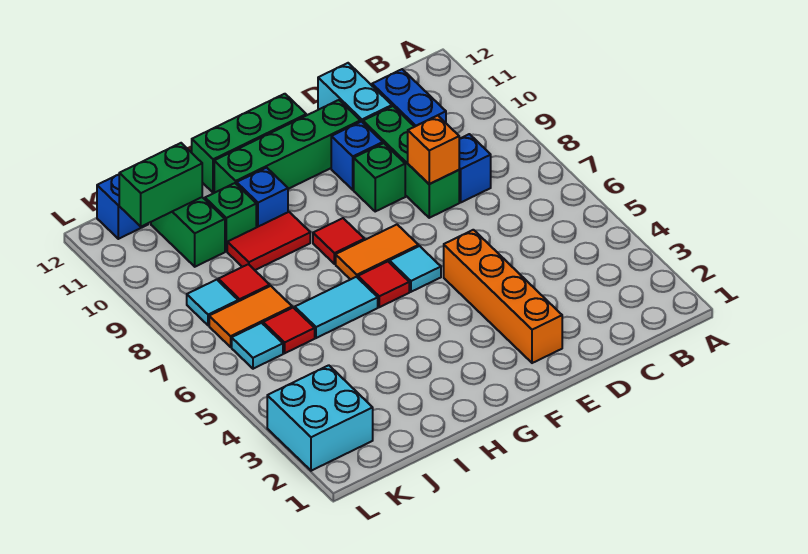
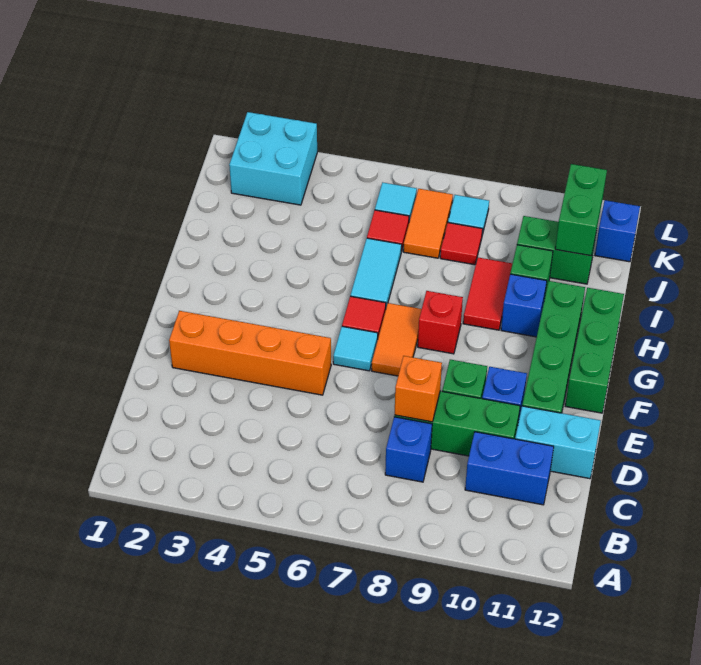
red 1x1 tile [313,218,364,264] -> red 1x1 brick [418,291,463,354]

